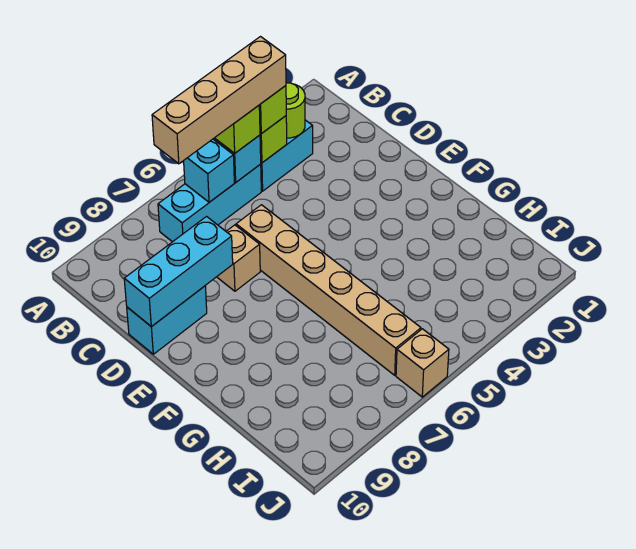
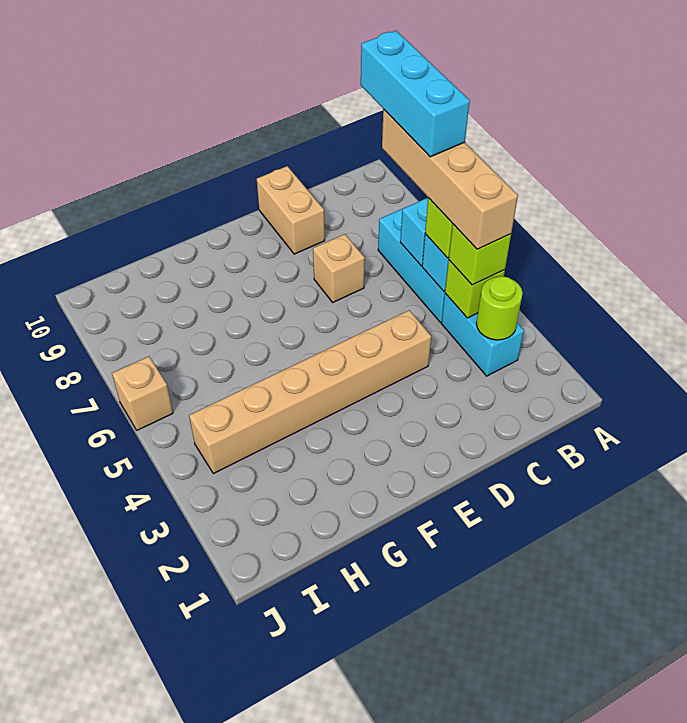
tan 1x6 brick [236,205,421,375] -> tan 1x6 brick moved to [189,310,431,474]
cyan 1x3 brick [124,217,233,327] -> cyan 1x3 brick moved to [361,31,470,157]
cyan 1x2 brick [127,286,207,354] -> tan 1x2 brick [257,166,325,254]

